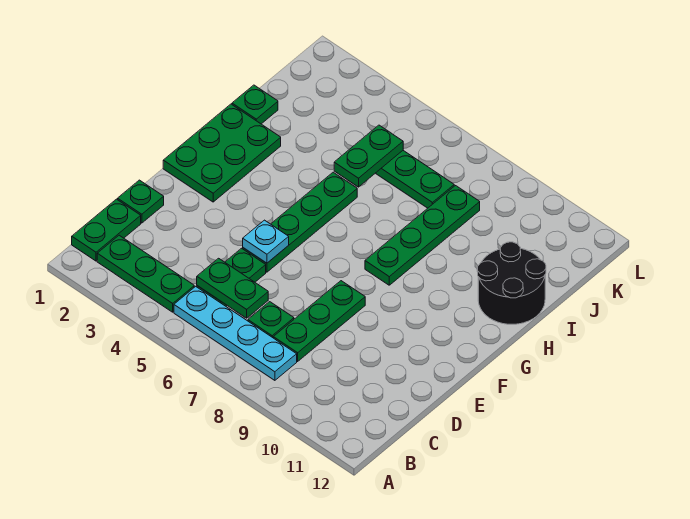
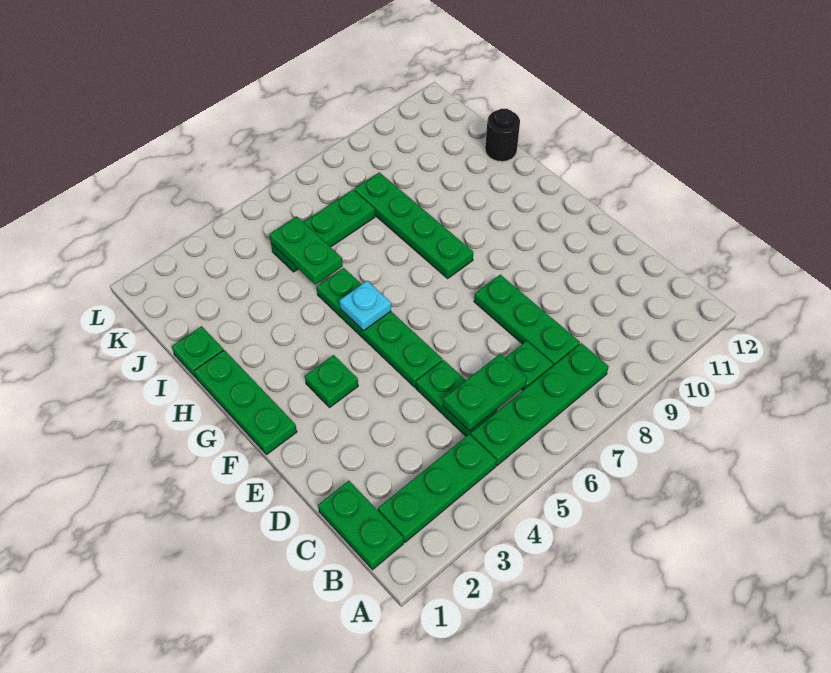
cyan 1x4 plate [174,286,297,380] -> green 1x4 plate [471,343,609,466]
green 1x1 plate [118,180,164,223] -> green 1x1 plate moved to [305,355,358,407]
cyan 1x1 plate [243,220,289,263] -> cyan 1x1 plate moved to [340,281,391,331]
green 2x3 plate [163,104,281,202] -> green 1x3 plate [194,350,297,455]
black 2x2 round brick [477,242,546,324] -> black 1x1 round brick [485,109,520,162]

